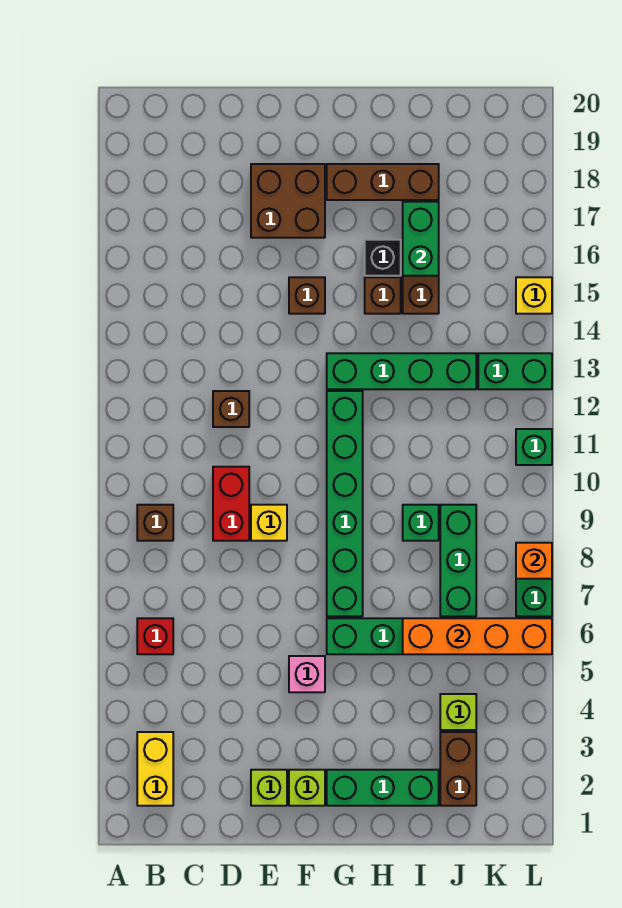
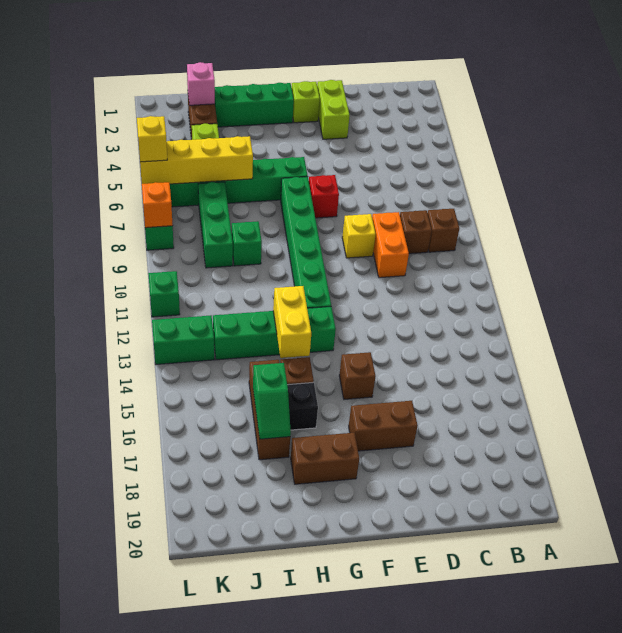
yellow 1x2 brick [137,732,173,806] -> yellow 1x2 brick moved to [273,286,311,358]
red 1x1 brick [137,618,173,654] -> red 1x1 brick moved to [309,175,339,218]
red 1x2 brick [213,467,249,541] -> orange 1x2 brick [372,212,409,278]
brown 1x1 brick [213,391,249,427] -> brown 1x1 brick moved to [400,210,432,254]
lime 1x1 brick [251,770,287,806] -> lime 1x2 brick [317,80,350,139]
brown 2x2 brick [251,164,325,238] -> brown 1x2 brick [349,401,418,451]
pink 1x1 brick [289,656,325,692] -> pink 1x1 brick moved to [187,62,215,105]
brown 1x3 brick [327,164,439,200] -> brown 1x2 brick [291,433,359,484]
orange 1x4 brick [403,618,552,654] -> yellow 1x4 brick [140,136,253,184]
green 1x2 brick [403,202,439,276] -> green 1x2 slope [253,363,291,439]
yellow 1x1 brick [516,277,552,314] -> yellow 1x1 brick moved to [137,116,167,162]

